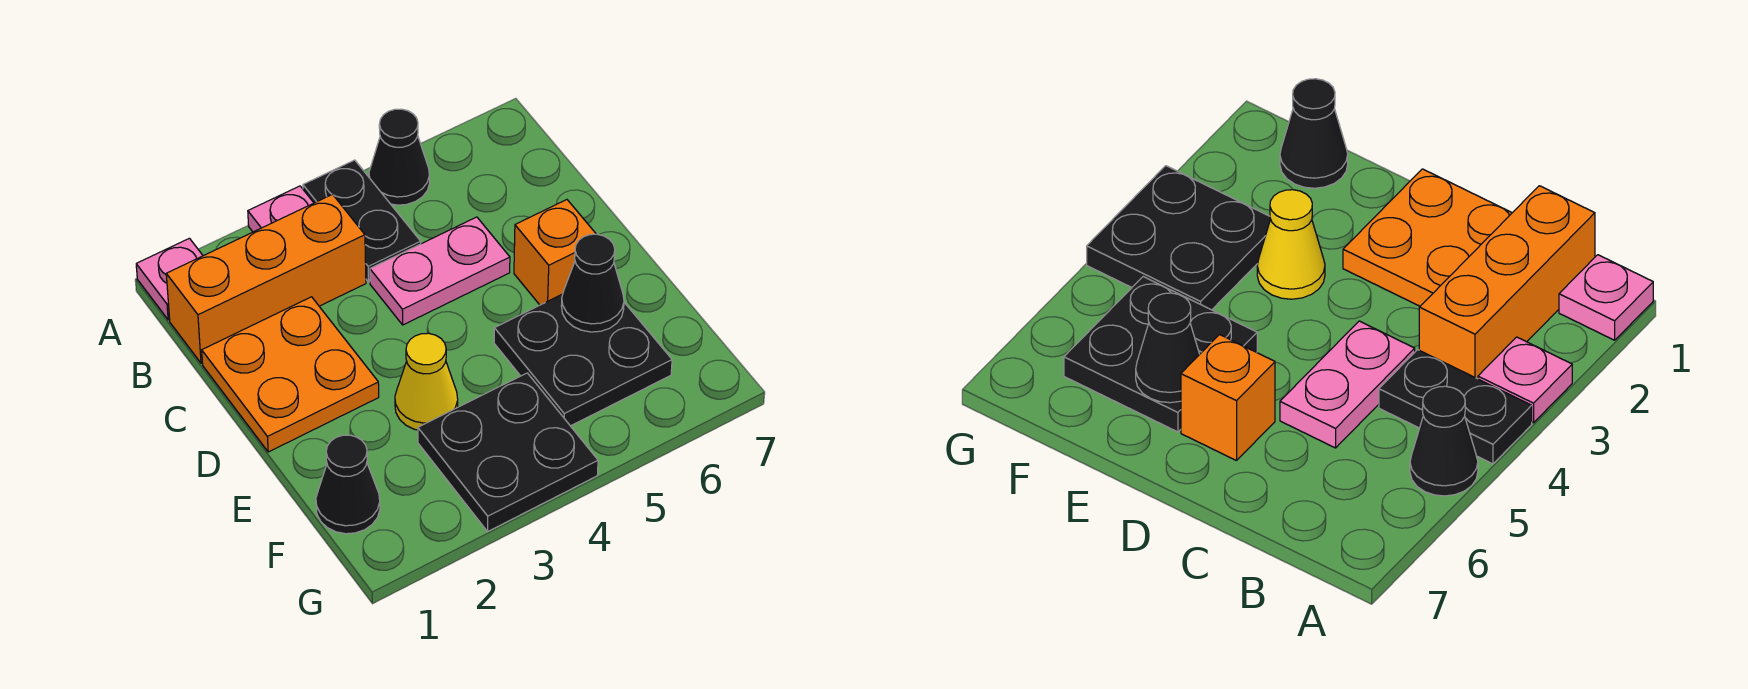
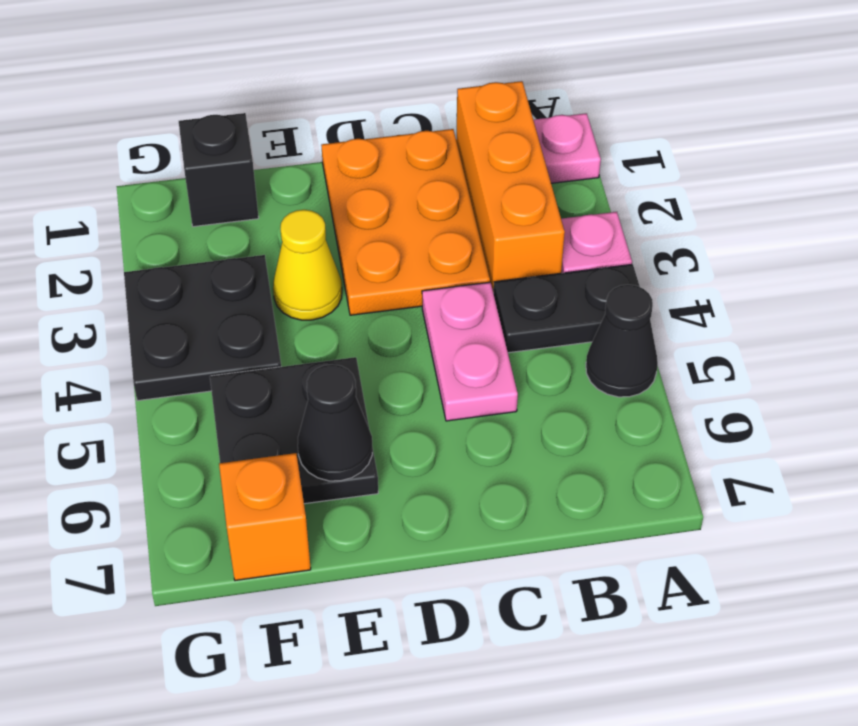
orange 2x2 plate [202,297,379,452] -> orange 2x3 plate [321,129,490,315]
orange 1x1 brick [514,200,596,305] -> orange 1x1 brick moved to [219,453,311,581]
black 1x1 cone [316,435,380,534] -> black 1x1 brick [179,113,259,227]

